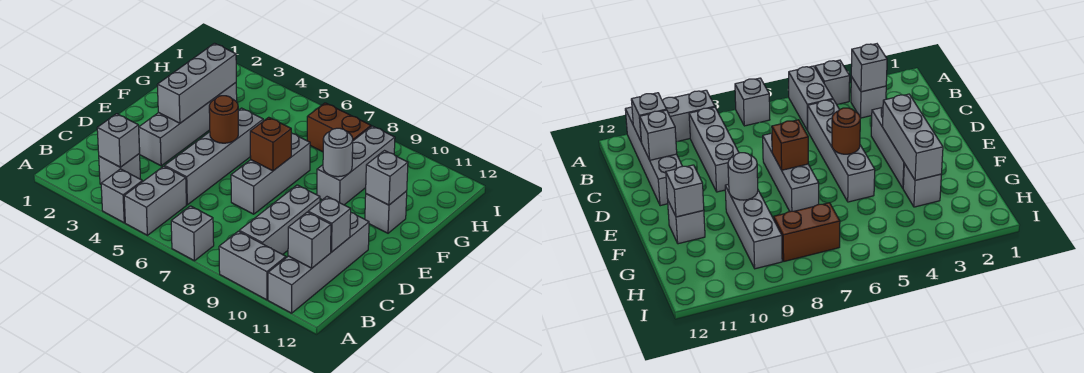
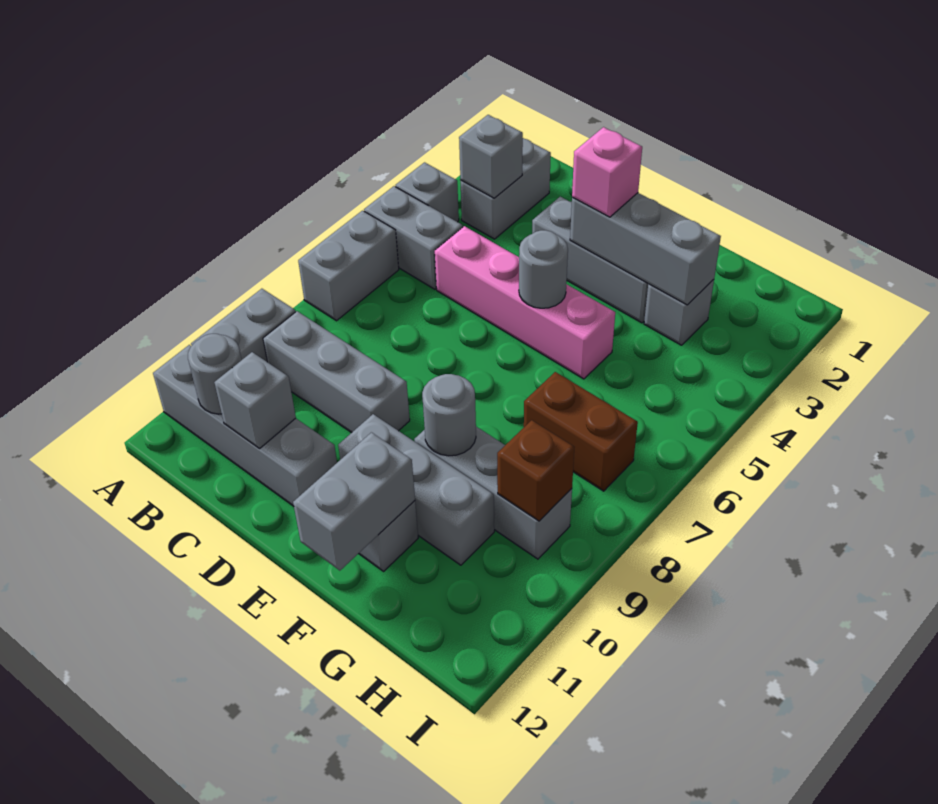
grey 1x1 brick [171,206,214,261] -> grey 1x2 brick [298,211,399,321]
grey 1x1 brick [99,154,140,184] -> grey 1x2 brick [461,138,551,239]
grey 1x1 brick [288,212,331,268] -> grey 1x1 round brick [188,334,242,414]
grey 1x4 brick [165,108,263,205] -> pink 1x4 brick [435,226,615,379]
grey 1x3 brick [231,133,310,214] -> grey 1x3 brick moved to [338,414,494,565]
none -> pink 1x1 brick [572,127,642,217]
brown 1x1 round brick [209,96,238,143] -> grey 1x1 round brick [519,230,568,308]
brown 1x1 brick [250,117,291,171] -> brown 1x1 brick moved to [497,420,574,521]
grey 1x1 brick [366,151,408,205] -> grey 1x2 brick [293,432,415,571]
brown 1x2 brick [307,103,371,152] -> brown 1x2 brick turned to [524,372,638,491]

